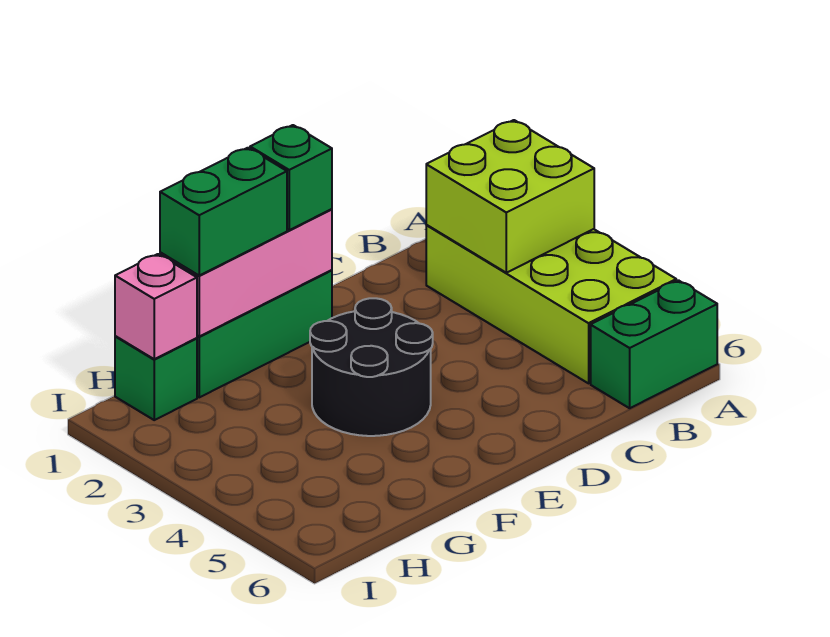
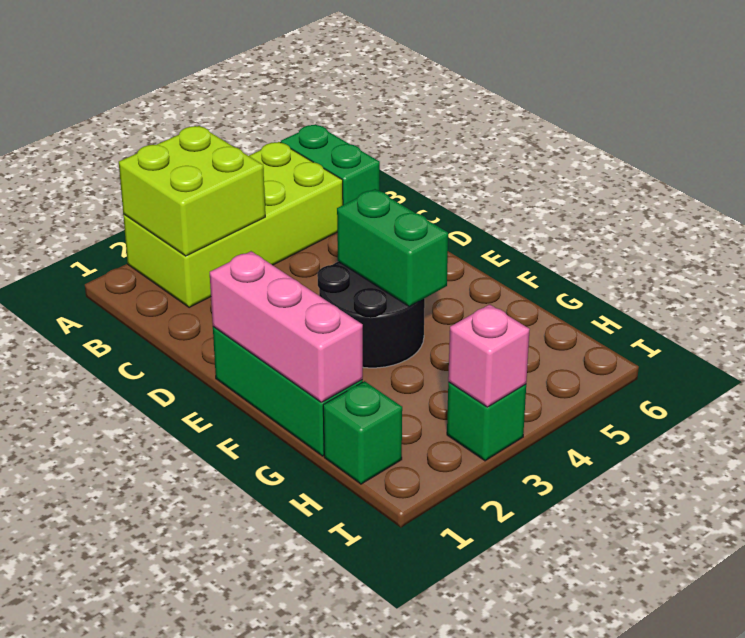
green 1x1 brick [250,125,332,230] -> green 1x1 brick moved to [447,382,526,461]
green 1x2 brick [160,148,287,275] -> green 1x2 brick moved to [337,189,448,307]
pink 1x1 brick [115,254,197,359] -> pink 1x1 brick moved to [448,304,530,407]

